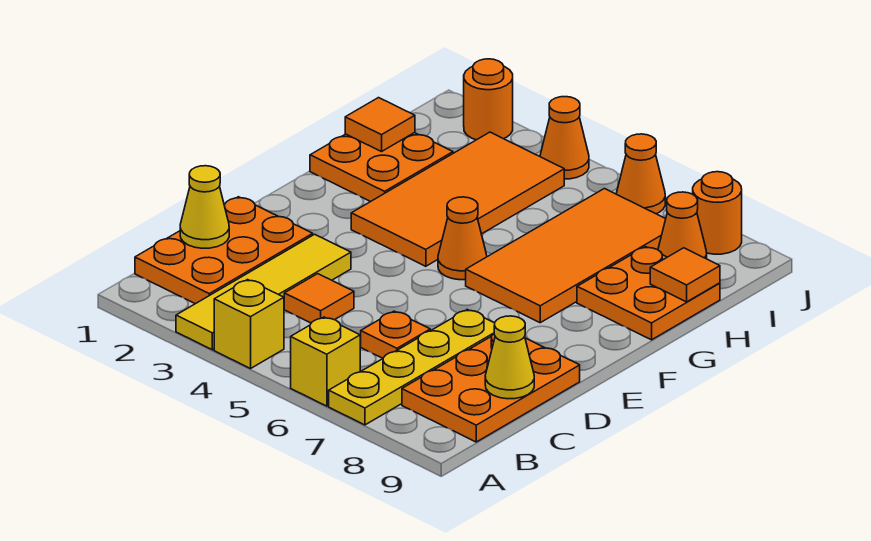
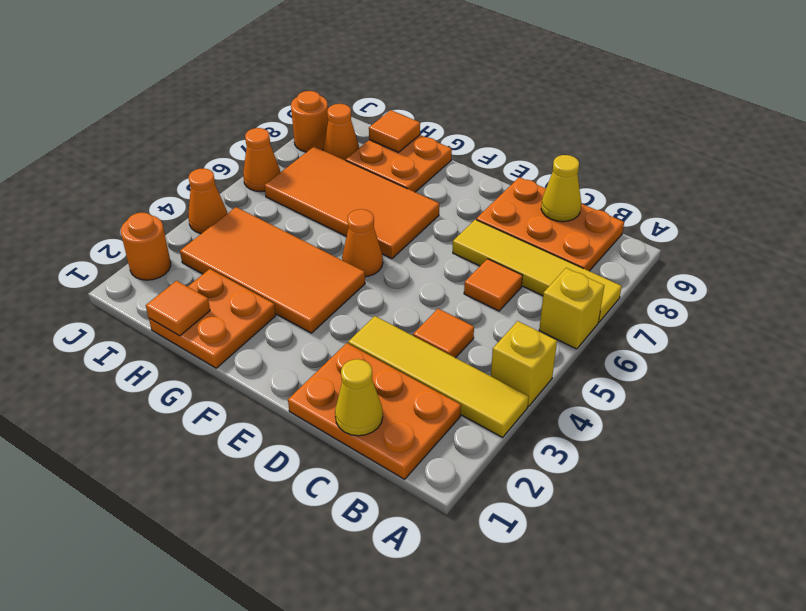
yellow 1x4 plate [329,310,495,425] -> yellow 1x4 tile [453,220,622,322]
orange 1x1 plate [361,311,430,358] -> orange 1x1 tile [464,259,523,311]

